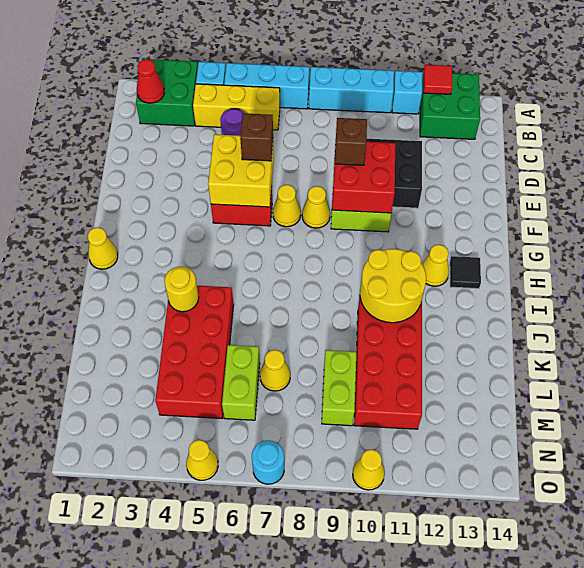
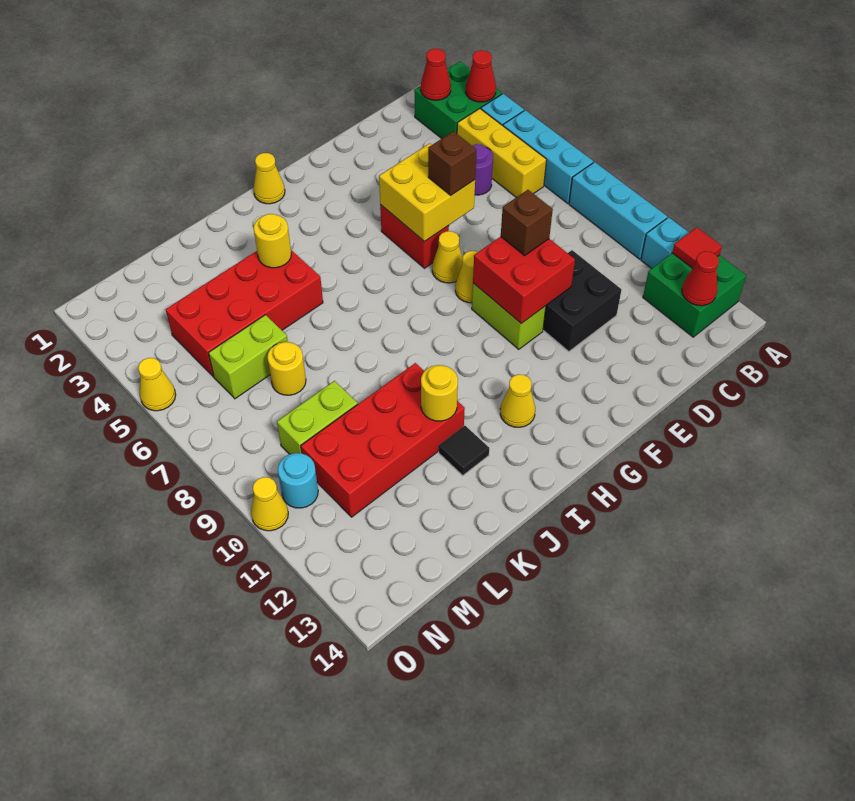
none -> red 1x1 cone [466,50,496,102]
none -> red 1x1 cone [682,251,719,306]
black 1x1 tile [450,256,481,289] -> black 1x1 tile moved to [439,426,489,475]
yellow 2x2 round brick [360,249,426,323] -> yellow 1x1 round brick [421,365,458,421]
yellow 1x1 cone [260,350,290,391] -> yellow 1x1 round brick [267,342,306,395]
cyan 1x1 round brick [252,441,284,484] -> cyan 1x1 round brick moved to [278,453,318,508]

